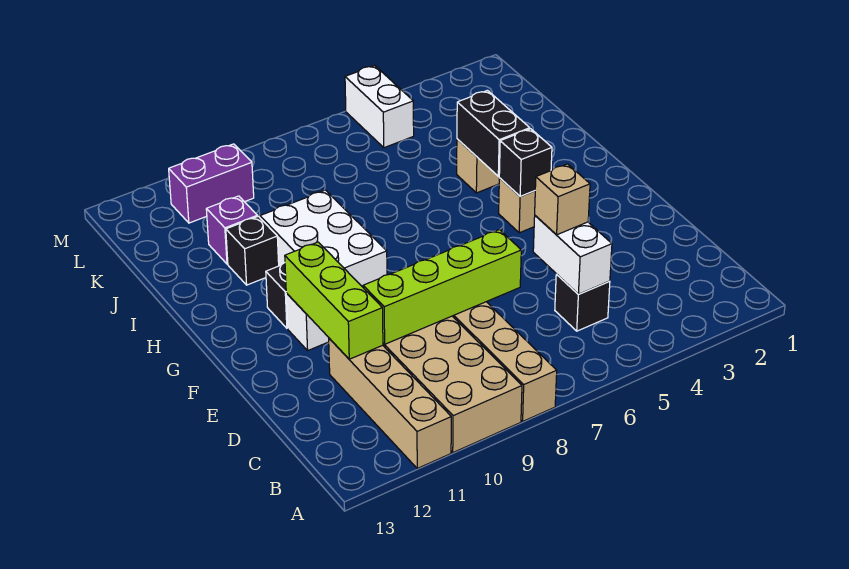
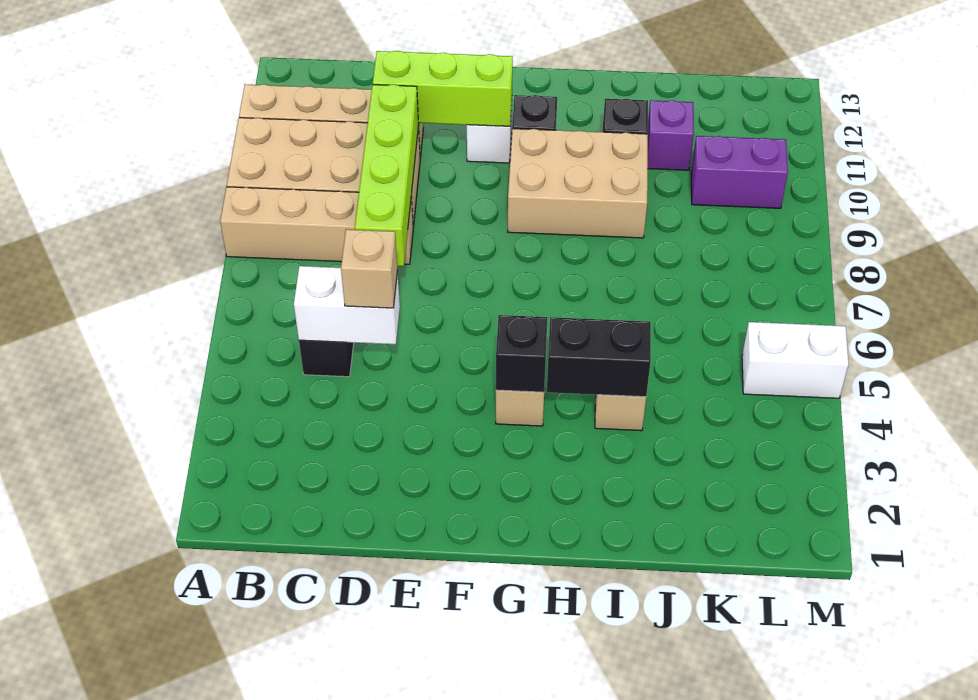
white 2x3 brick [260,190,387,287] -> tan 2x3 brick [508,129,648,238]
purple 1x2 brick [169,144,254,223] -> purple 1x2 brick turned to [691,136,788,208]

